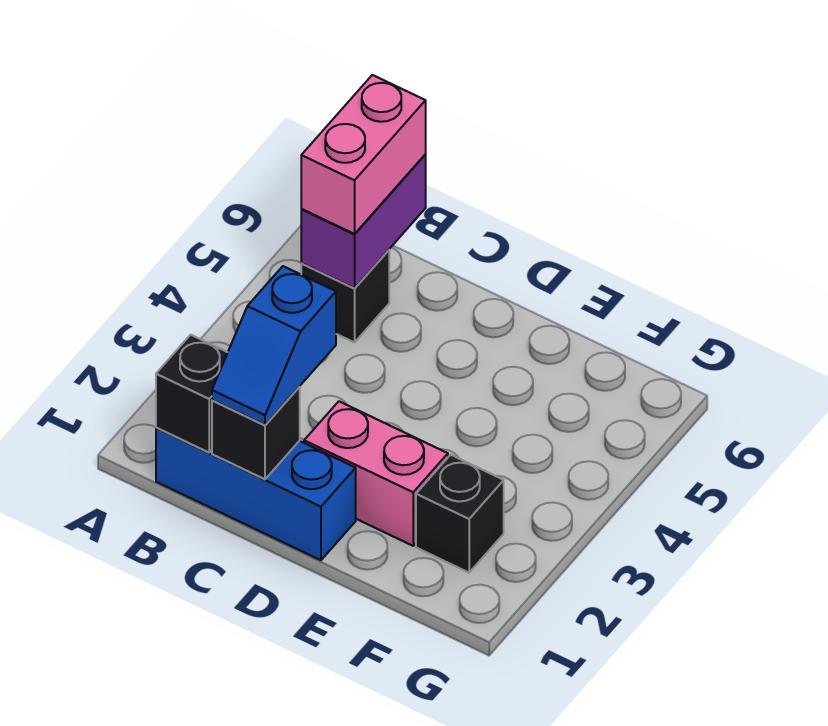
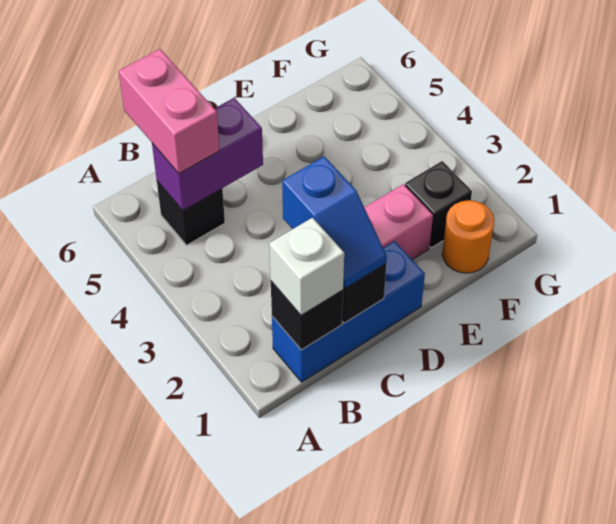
none -> white 1x1 brick [269,218,344,315]
purple 1x2 brick [301,155,426,288] -> purple 1x2 brick turned to [152,98,263,210]
none -> orange 1x1 round brick [442,200,494,273]

